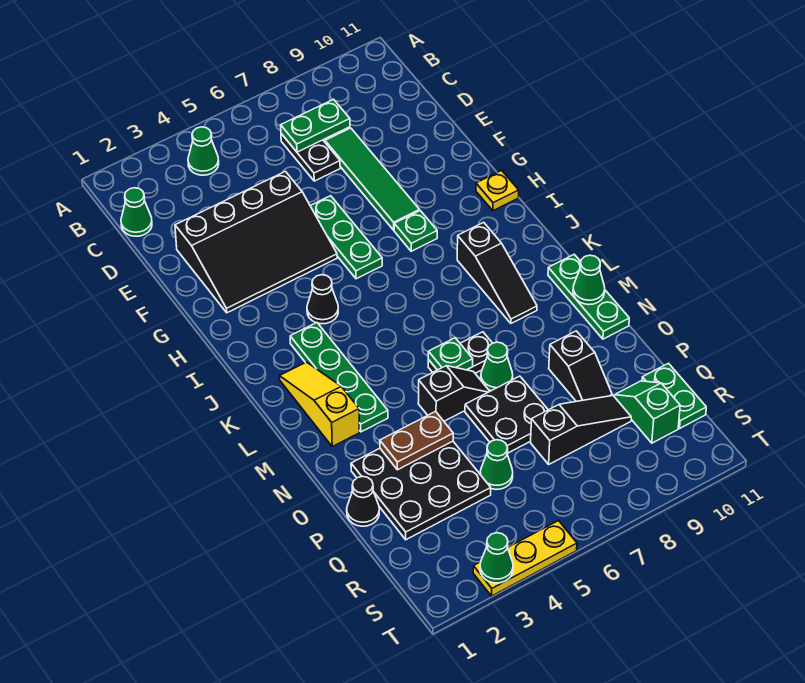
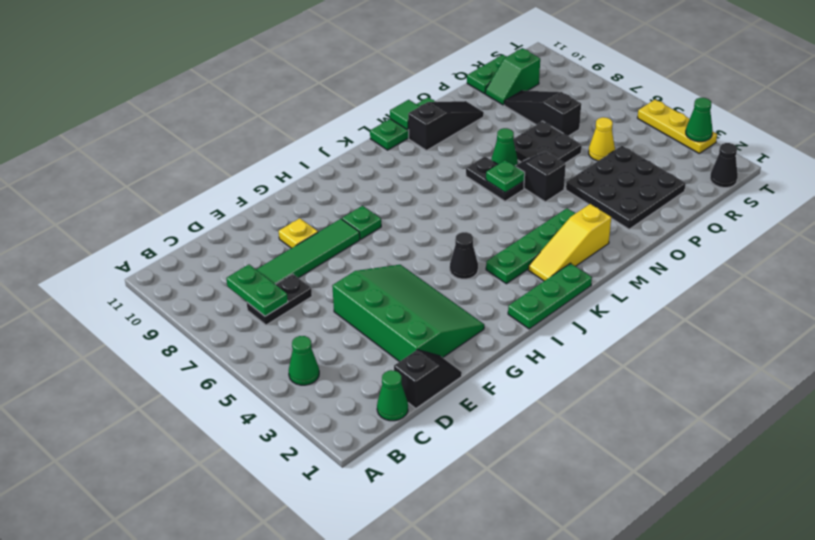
black 3x4 slope [175,172,337,313] -> green 3x4 slope [332,265,484,362]
green 1x3 plate [310,196,382,279] -> green 1x3 plate moved to [508,263,592,329]
yellow 1x1 plate [476,171,519,211] -> yellow 1x1 plate moved to [279,218,318,248]
black 1x3 slope [457,222,537,323] -> black 1x3 slope moved to [408,101,484,151]
green 1x1 cone [573,255,605,305] -> green 1x1 tile [390,100,420,130]
brown 1x2 plate [380,412,453,470] -> none
black 1x2 slope [549,331,612,401] -> black 1x2 slope moved to [394,350,462,408]
black 1x1 cone [347,476,379,526] -> black 1x1 cone moved to [710,143,738,188]
green 1x1 cone [480,440,513,489] -> yellow 1x1 cone [589,117,615,161]

